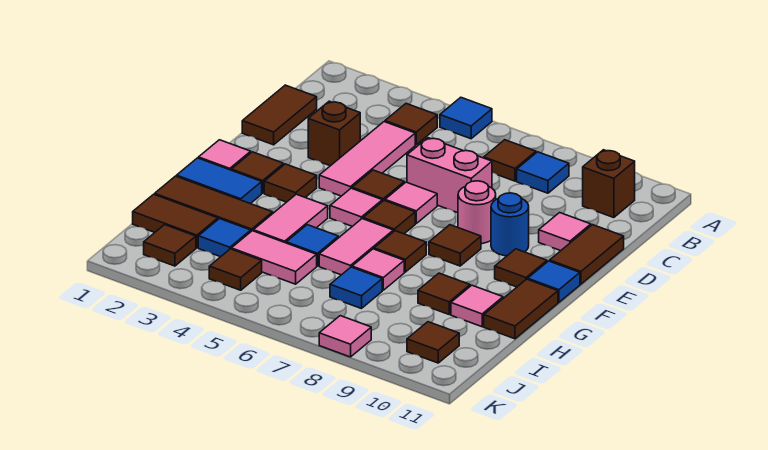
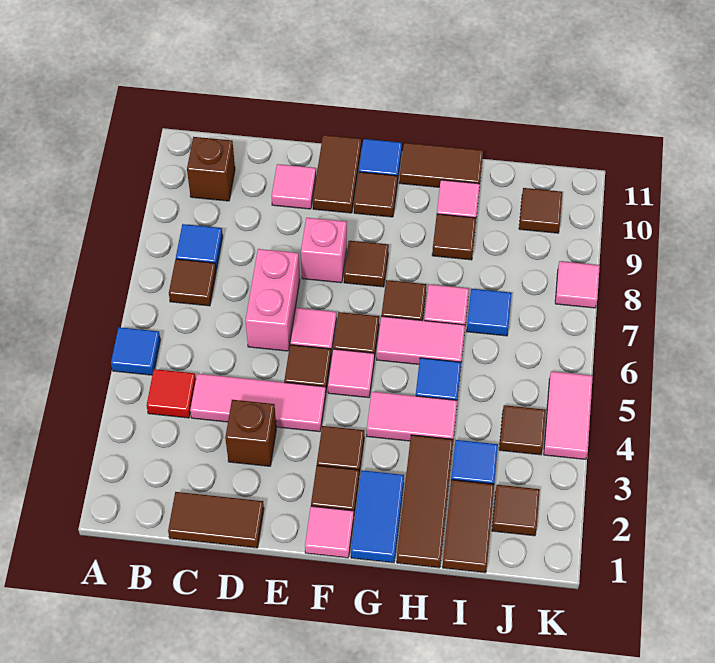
brown 1x1 tile [385,104,437,145] -> red 1x1 tile [147,369,196,418]
brown 1x2 tile [550,225,624,284] -> brown 1x2 tile turned to [313,135,361,213]
pink 1x1 round brick [458,181,496,244] -> pink 1x1 brick [301,218,347,283]
blue 1x1 round brick [491,193,529,256] -> none
pink 1x2 tile [231,231,317,284] -> pink 1x2 tile moved to [544,371,593,459]

